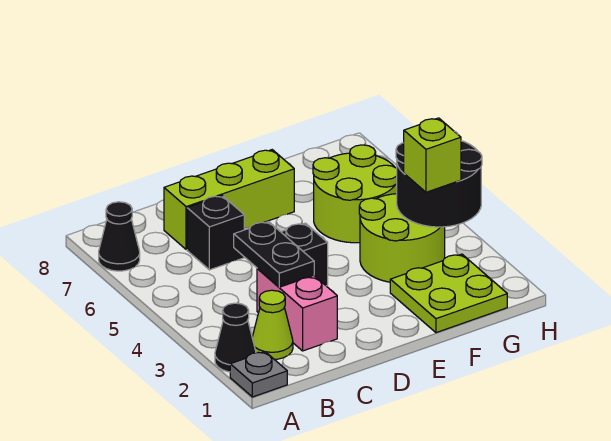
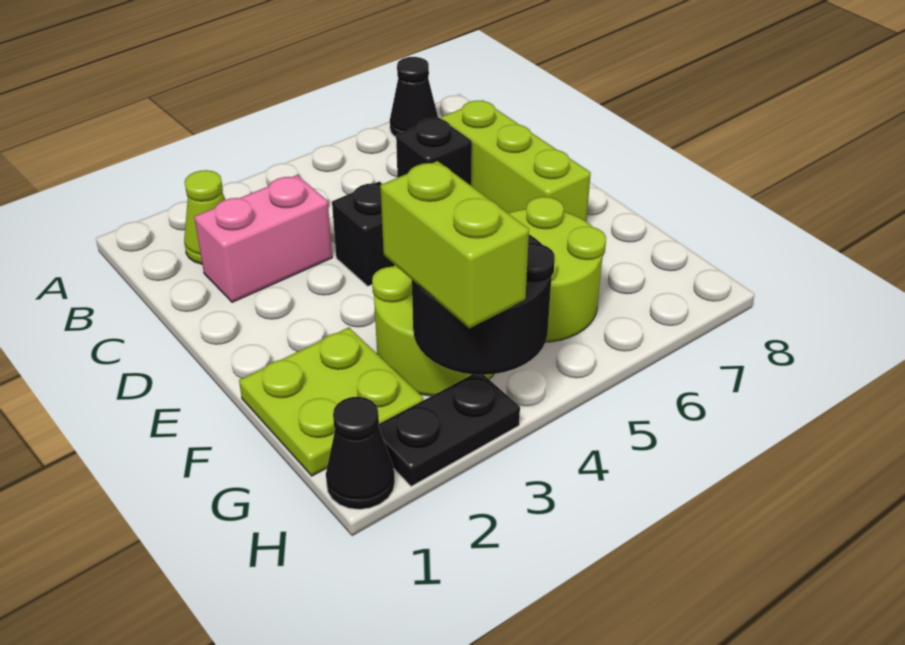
grey 1x1 plate [230,352,287,397] -> none
black 1x1 cone [215,303,256,372] -> black 1x1 cone moved to [326,397,395,509]
black 1x2 plate [234,222,314,287] -> black 1x2 plate moved to [378,374,520,486]
lime 1x1 brick [404,118,461,192] -> lime 1x2 brick [380,161,529,328]

